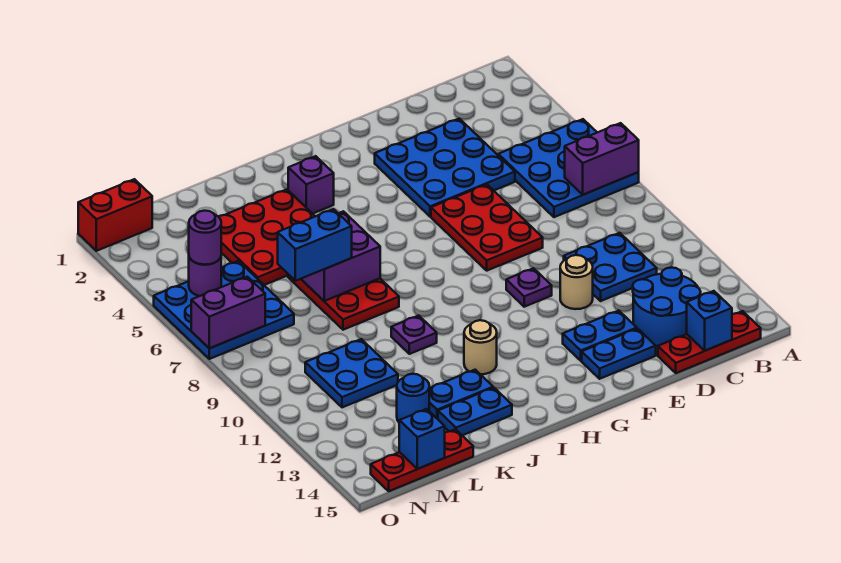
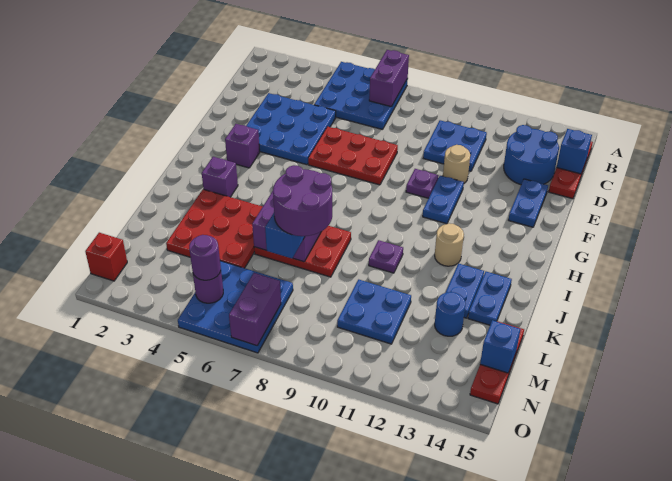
blue 1x2 plate [563,310,637,361] -> blue 1x2 plate moved to [423,176,464,224]
none -> purple 1x1 brick [225,124,260,168]
none -> purple 2x2 round brick [273,165,332,236]
red 1x2 brick [78,179,152,251] -> red 1x1 brick [85,233,127,281]

